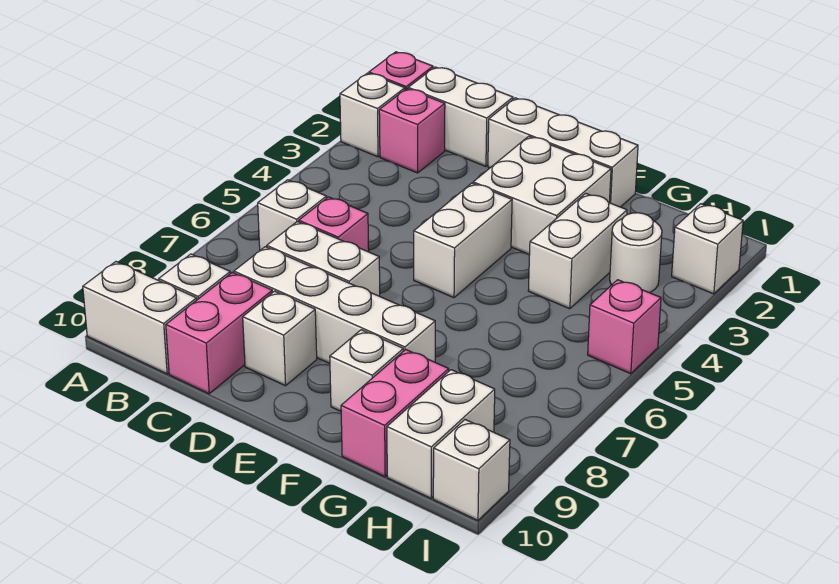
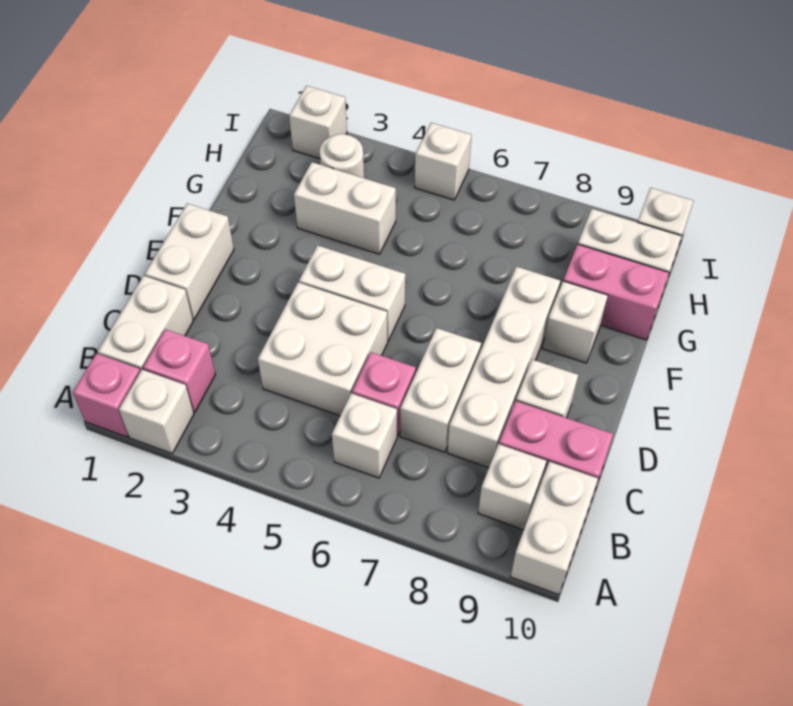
white 1x3 brick [488,98,638,207] -> white 1x2 brick [145,203,234,320]
white 2x2 brick [473,136,611,255] -> white 2x2 brick moved to [258,282,388,416]
pink 1x1 brick [588,280,661,374] -> white 1x1 brick [415,123,471,200]

